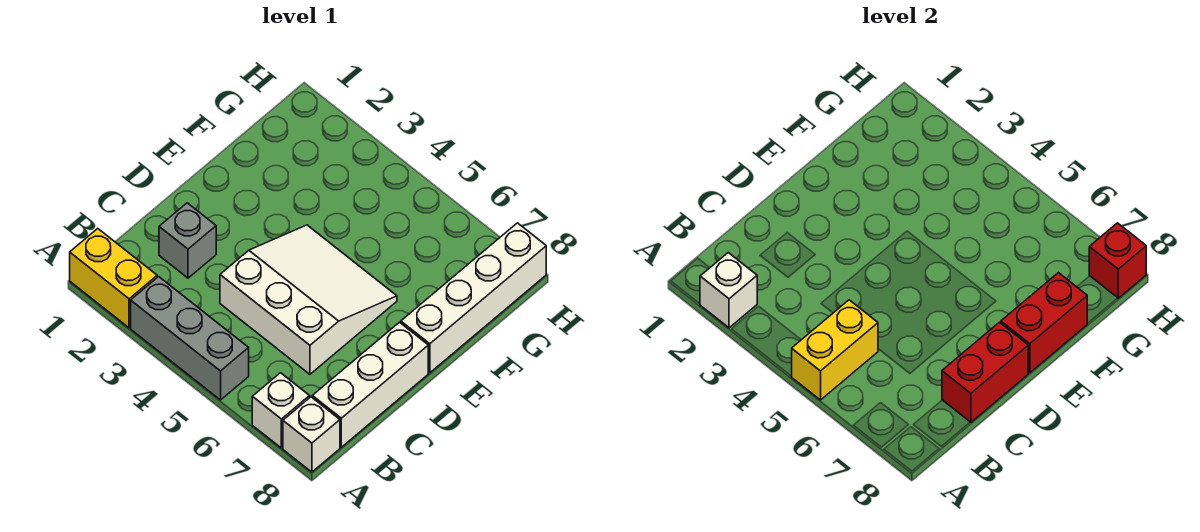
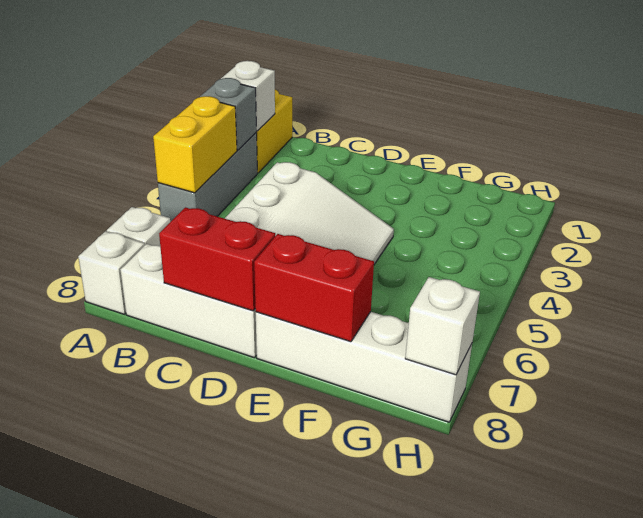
yellow 1x2 brick [791,300,878,400] -> yellow 1x2 brick turned to [153,96,237,193]
grey 1x1 brick [159,203,216,278] -> grey 1x1 brick moved to [200,78,257,150]
red 1x1 brick [1089,223,1146,298] -> white 1x1 brick [405,277,480,375]

